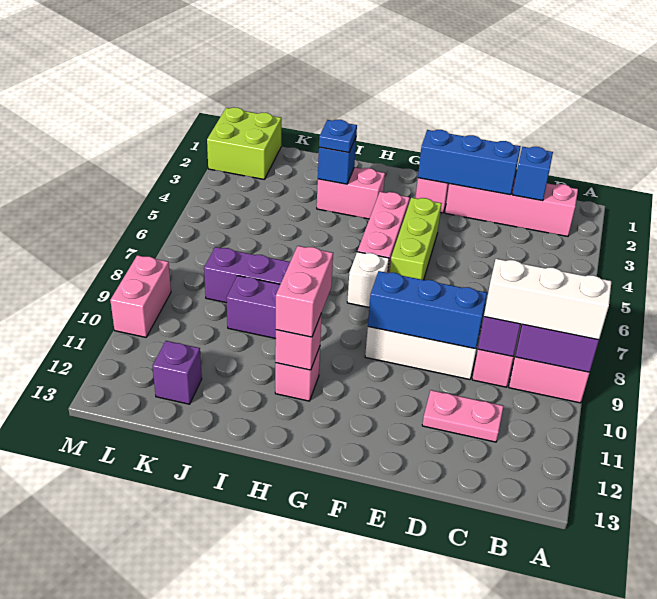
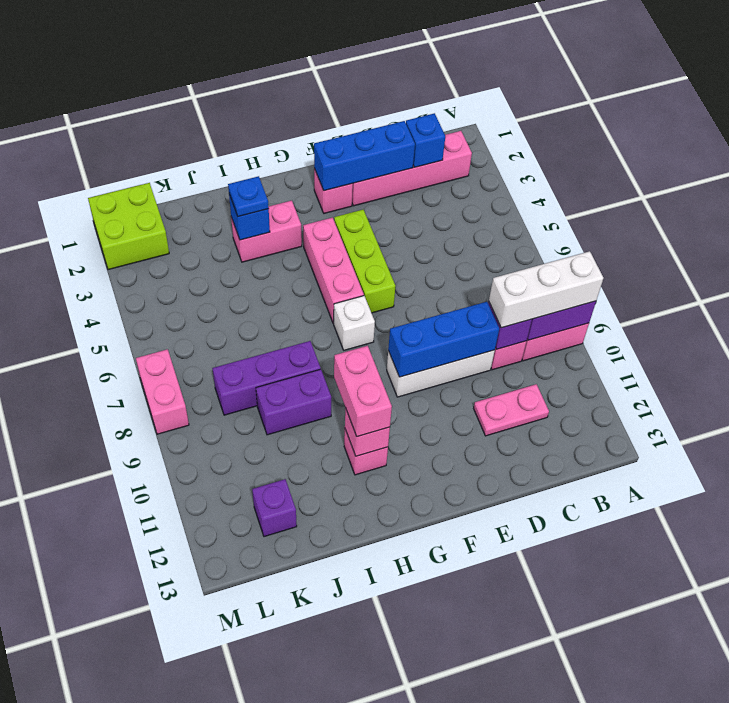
pink 1x2 brick [110,255,171,337] -> pink 1x2 brick moved to [136,349,189,434]

